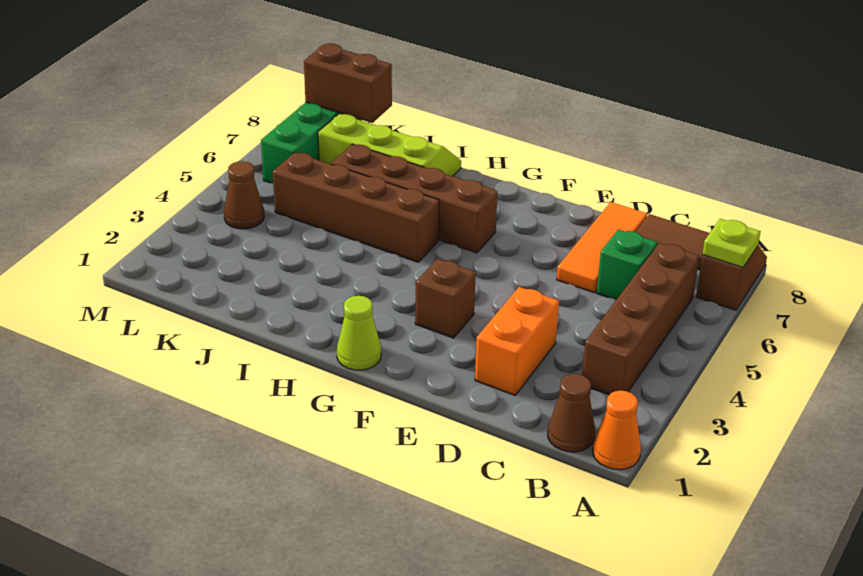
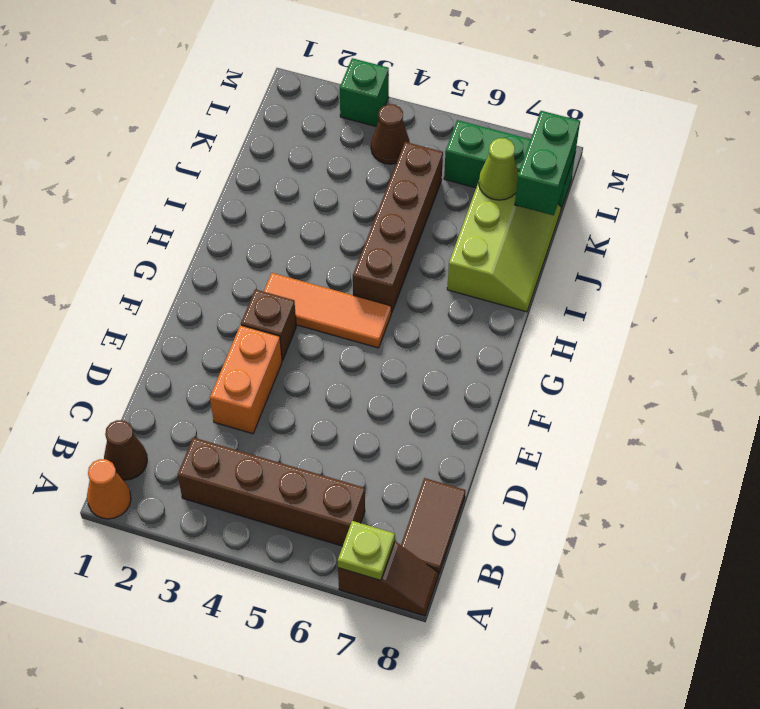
green 1x1 brick [597,230,657,300] -> green 1x1 brick moved to [340,58,389,126]
orange 1x2 brick [475,287,559,395] -> orange 1x2 brick turned to [210,325,282,434]
orange 1x3 tile [557,202,647,293] -> orange 1x3 tile moved to [264,273,391,348]
lime 1x1 cone [337,296,381,370] -> lime 1x1 cone moved to [479,138,518,200]
brown 1x4 brick [331,144,498,253] -> none
brown 1x2 brick [304,44,392,123] -> green 1x2 brick [515,111,580,215]

